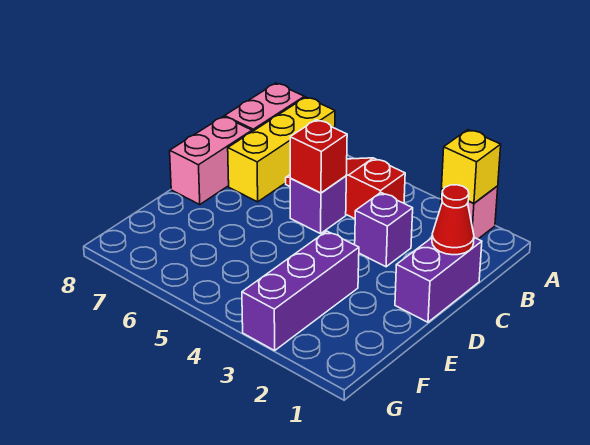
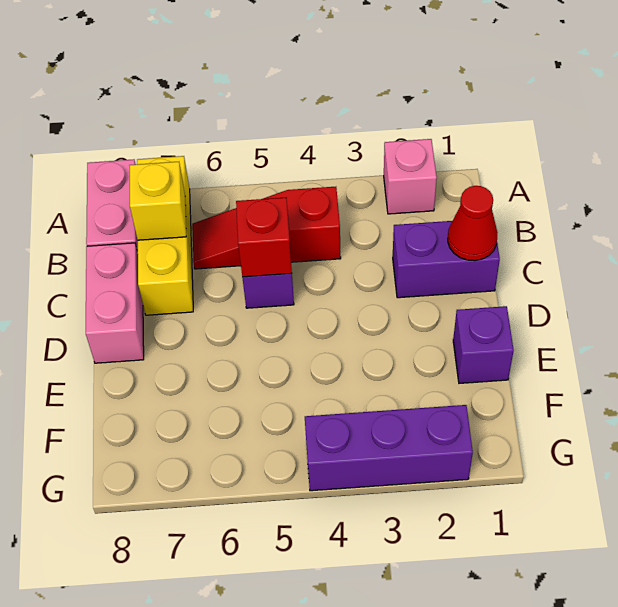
yellow 1x1 brick [442,130,501,203] -> yellow 1x1 brick moved to [129,162,186,240]
purple 1x2 brick [395,238,482,322] -> purple 1x2 brick turned to [393,221,500,298]
purple 1x1 brick [355,193,413,267] -> purple 1x1 brick moved to [453,306,514,383]
purple 1x3 brick [242,231,359,350] -> purple 1x3 brick turned to [305,405,473,491]

